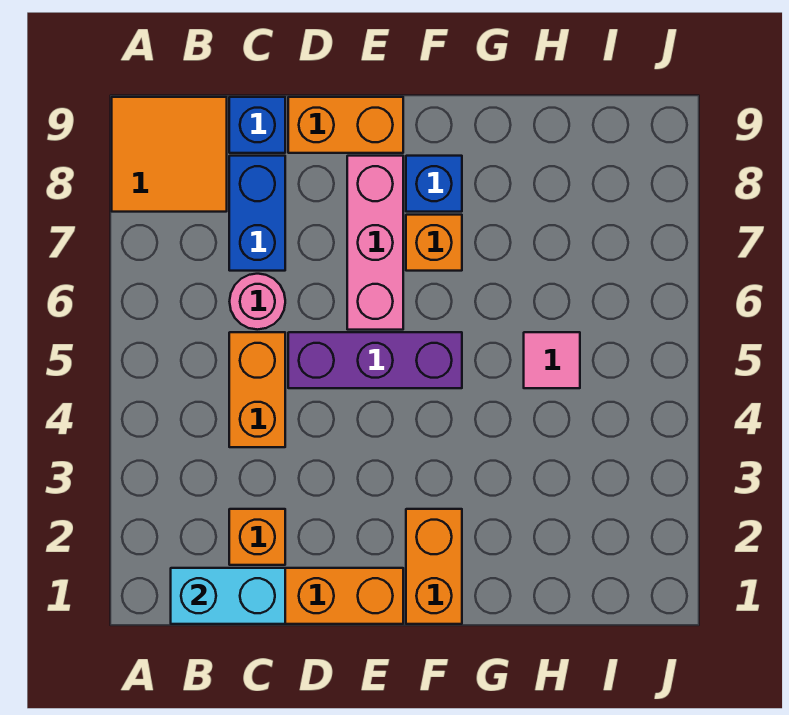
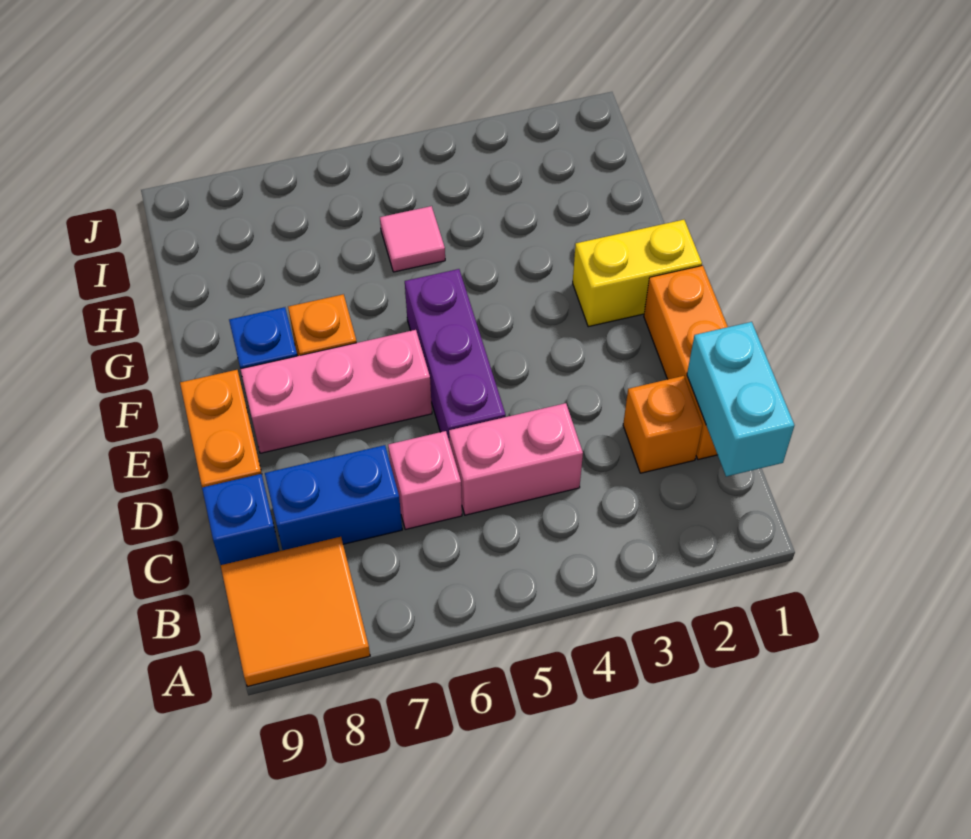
orange 1x2 brick [229,332,285,447] -> pink 1x2 brick [449,403,583,515]
pink 1x1 round brick [230,274,285,330] -> pink 1x1 brick [388,431,462,529]
orange 1x2 brick [406,509,462,624] -> yellow 1x2 brick [573,220,702,327]

